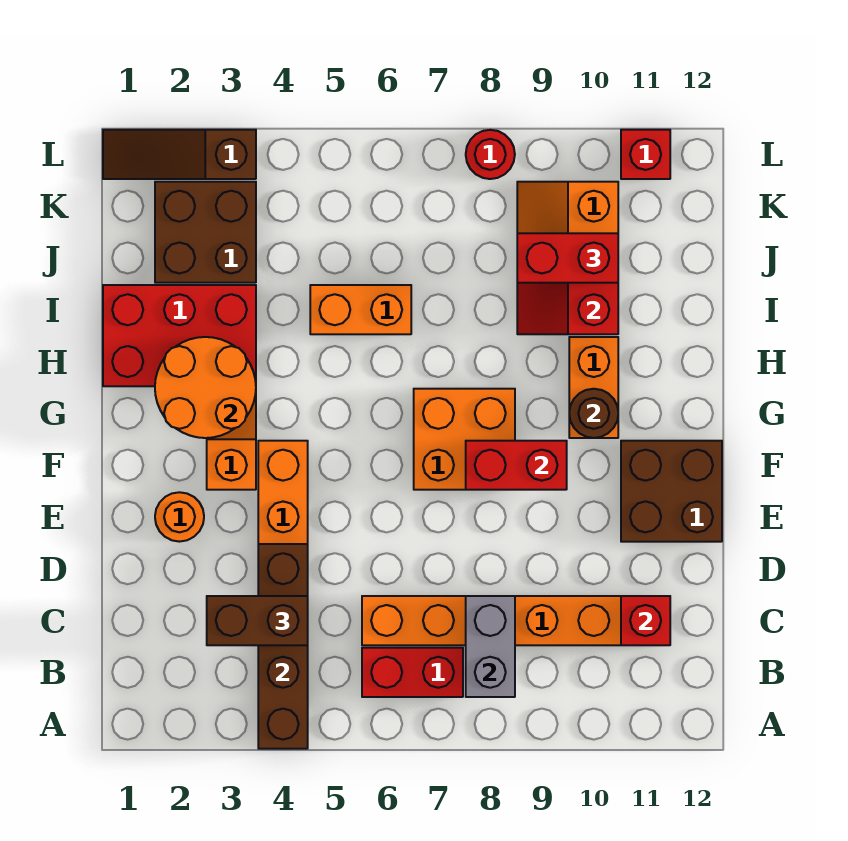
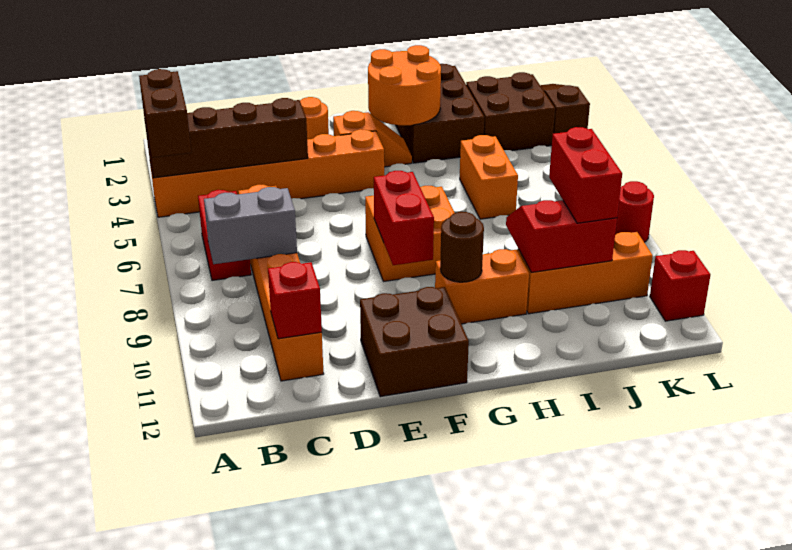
brown 1x2 brick [207,596,308,645] -> brown 1x2 brick moved to [139,69,191,158]
red 2x3 brick [103,285,256,386] -> brown 2x3 brick [396,64,484,163]

